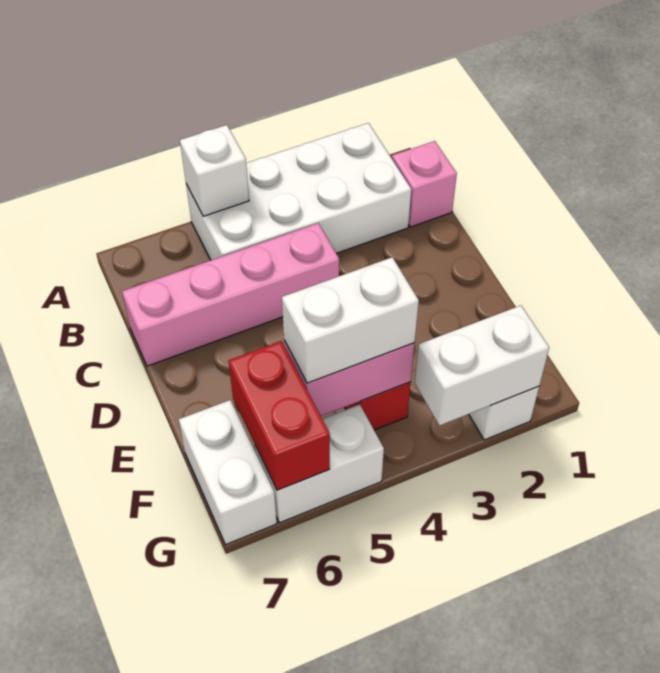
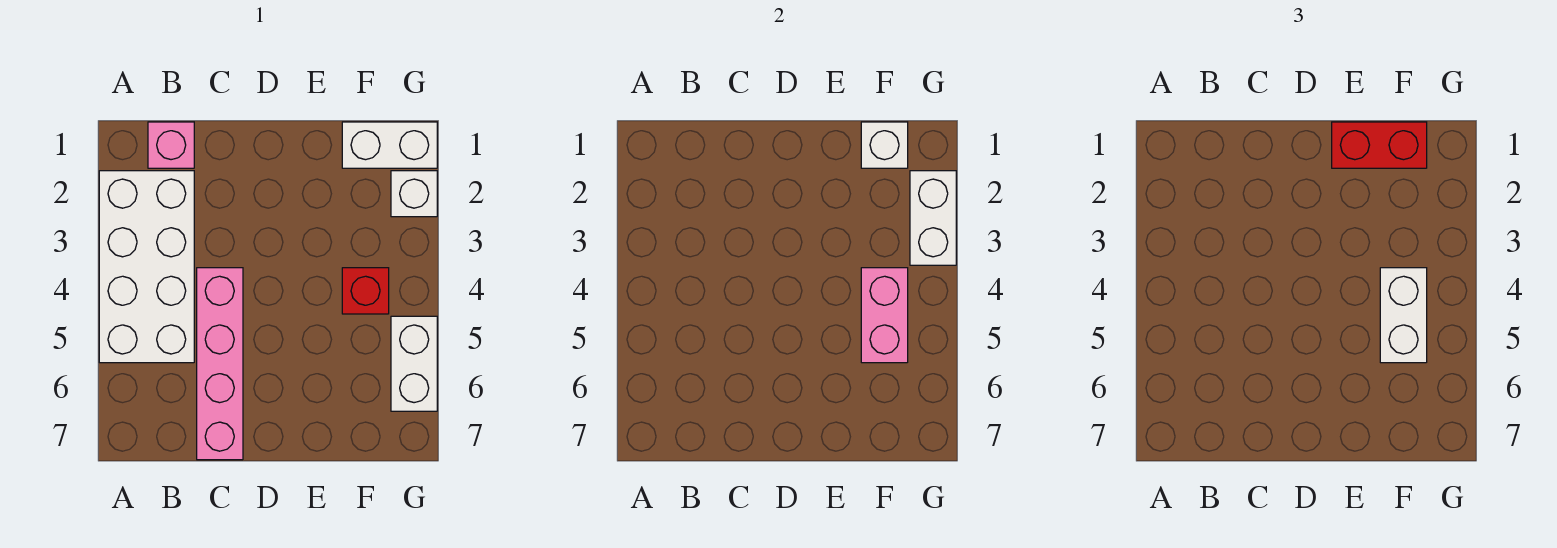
white 1x1 brick [180,125,249,216] -> white 1x1 brick moved to [861,122,908,168]
red 1x2 brick [228,341,330,490] -> red 1x2 brick moved to [1332,122,1427,168]
white 1x2 brick [179,400,277,545] -> white 1x2 brick moved to [342,122,437,168]

